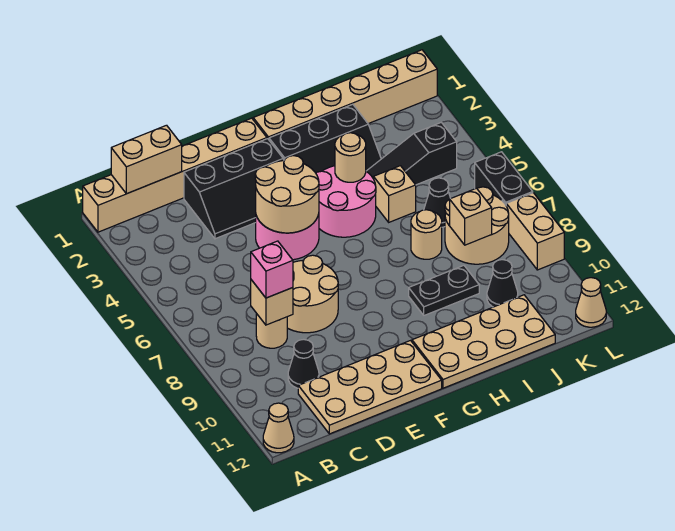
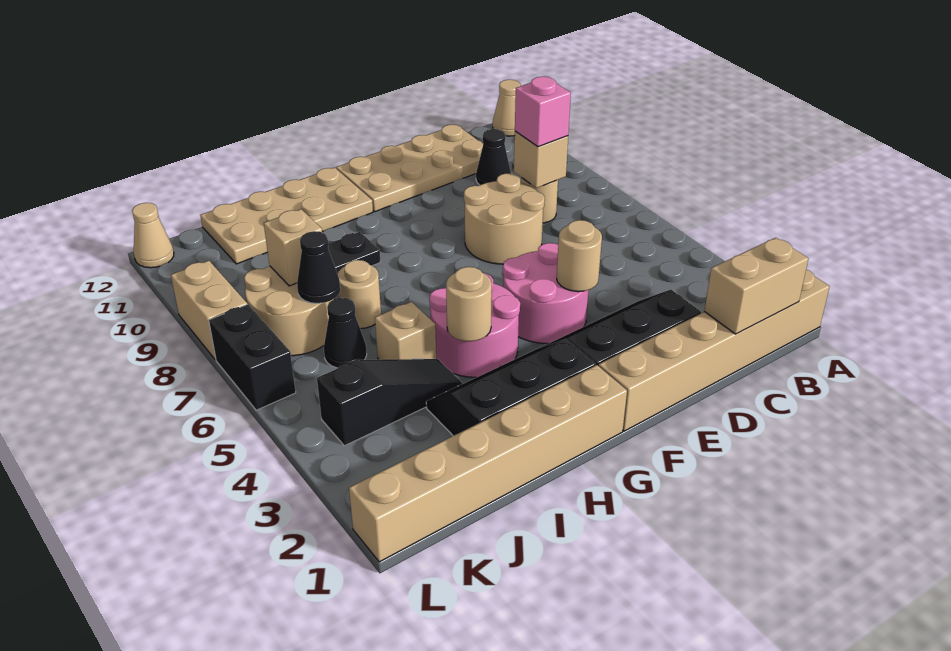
tan 2x2 round brick [255,156,319,233] -> tan 1x1 round brick [557,220,602,292]
black 1x1 cone [487,260,518,307] -> black 1x1 cone moved to [297,231,340,303]

